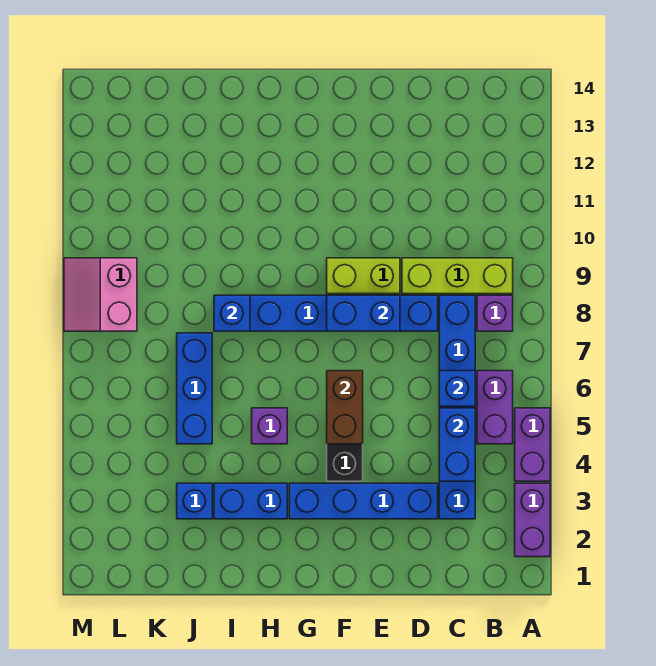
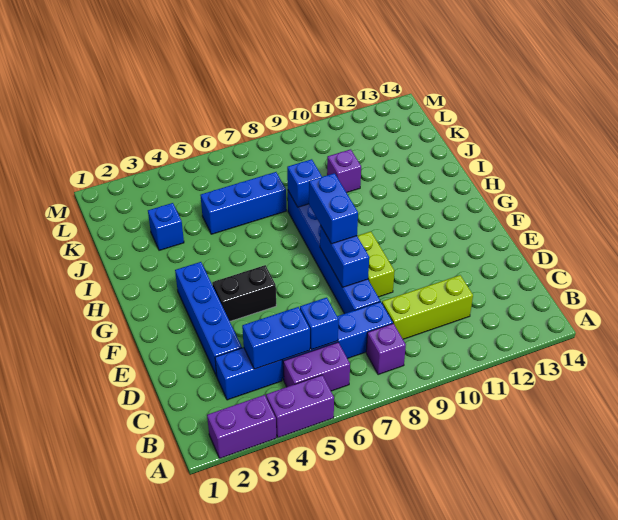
lime 1x3 brick [402,258,513,294] -> lime 1x3 brick turned to [382,275,473,339]
brown 1x2 brick [327,371,363,444] -> none
blue 1x2 brick [214,483,287,519] -> blue 1x2 brick moved to [309,173,358,244]
purple 1x1 brick [252,408,287,444] -> purple 1x1 brick moved to [327,149,361,193]
pink 2x2 slope [64,258,137,331] -> none

